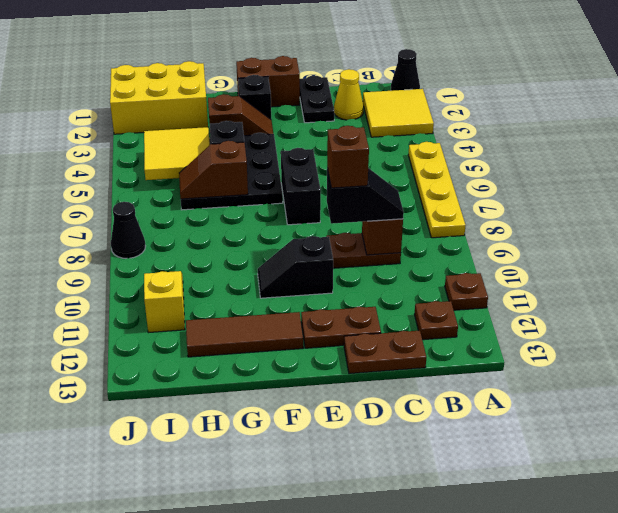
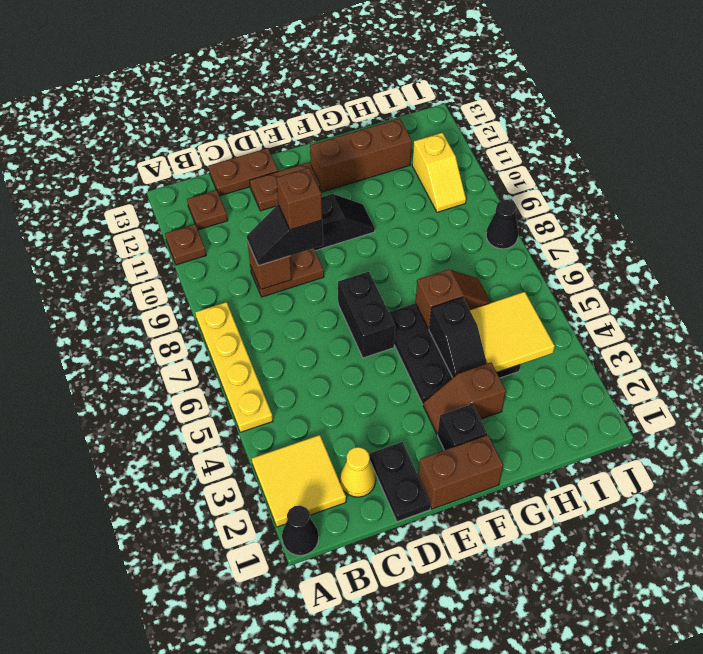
brown 1x3 tile [186,312,303,357] -> brown 1x3 brick [310,118,412,192]
yellow 2x3 brick [110,61,208,134] -> none

